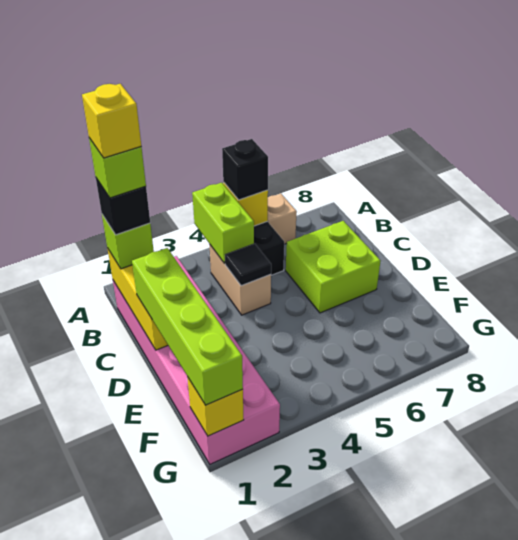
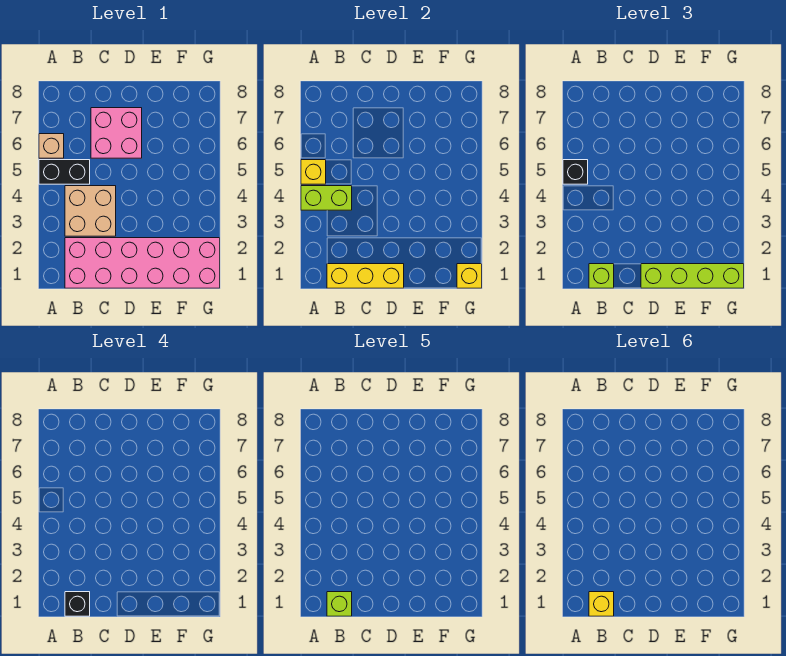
tan 1x2 brick [210,245,271,315] -> tan 2x2 brick [65,186,116,236]
black 1x1 tile [225,244,271,286] -> none
lime 2x2 brick [286,221,380,313] -> pink 2x2 brick [91,108,142,158]

